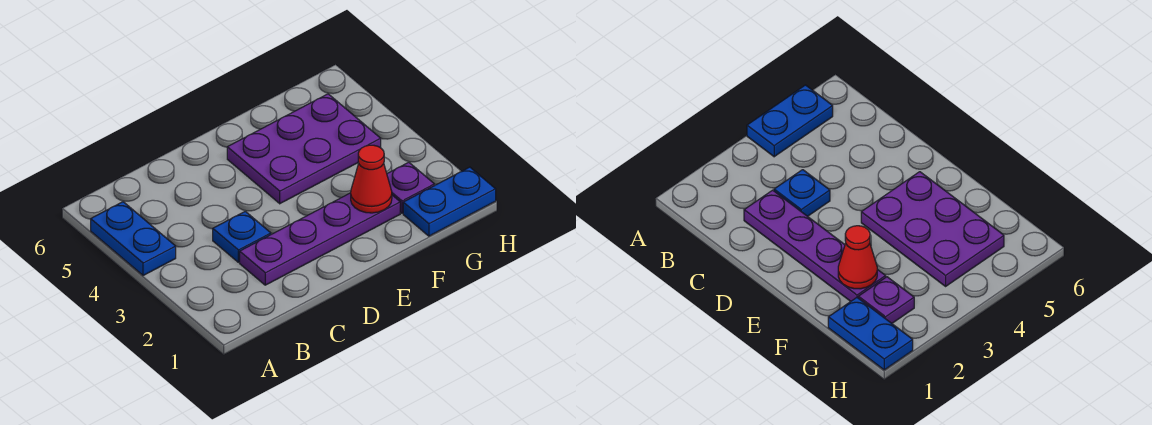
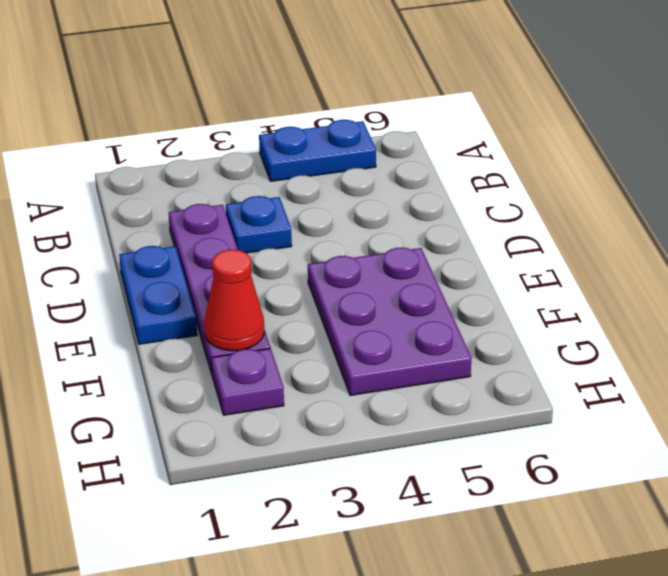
blue 1x2 plate [403,167,496,236] -> blue 1x2 plate moved to [119,246,197,344]

